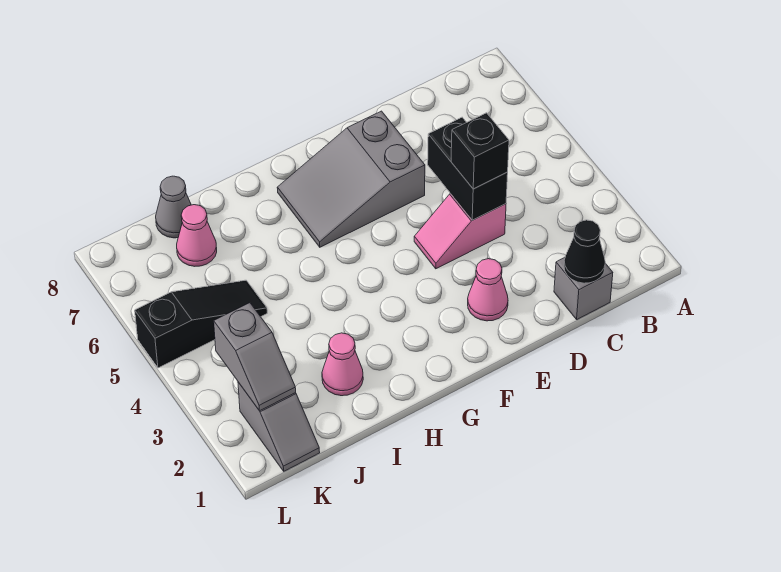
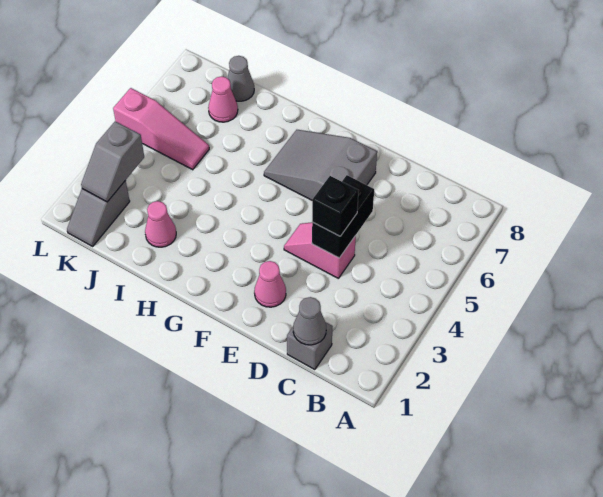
black 1x1 cone [564,220,605,283] -> grey 1x1 cone [293,297,326,345]
black 1x3 slope [135,280,267,368] -> pink 1x3 slope [113,88,209,170]

